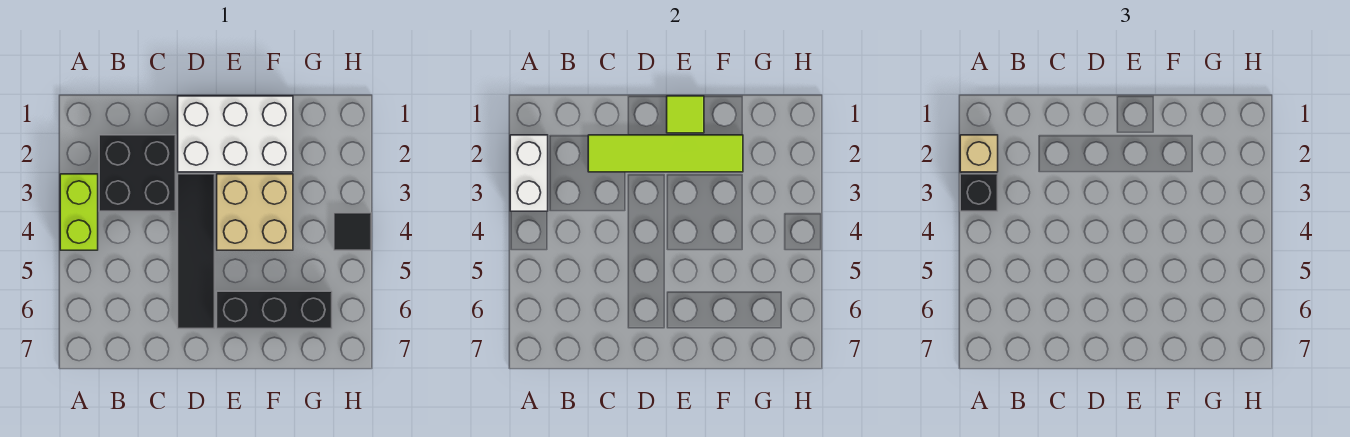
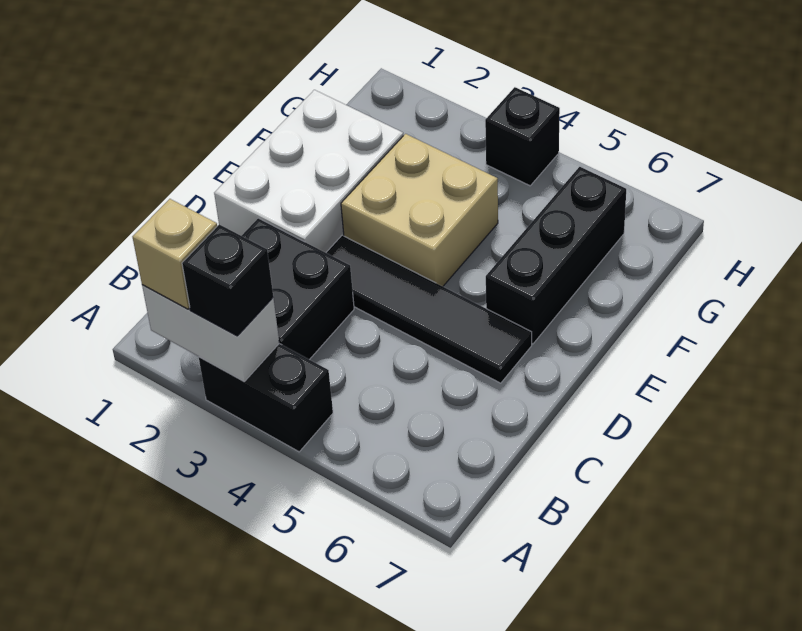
lime 1x2 brick [60,174,98,250] -> black 1x2 brick [199,344,333,452]
lime 1x4 tile [588,135,743,172] -> none
lime 1x1 tile [667,96,704,133] -> none
black 1x1 tile [334,213,371,250] -> black 1x1 brick [485,87,560,186]

